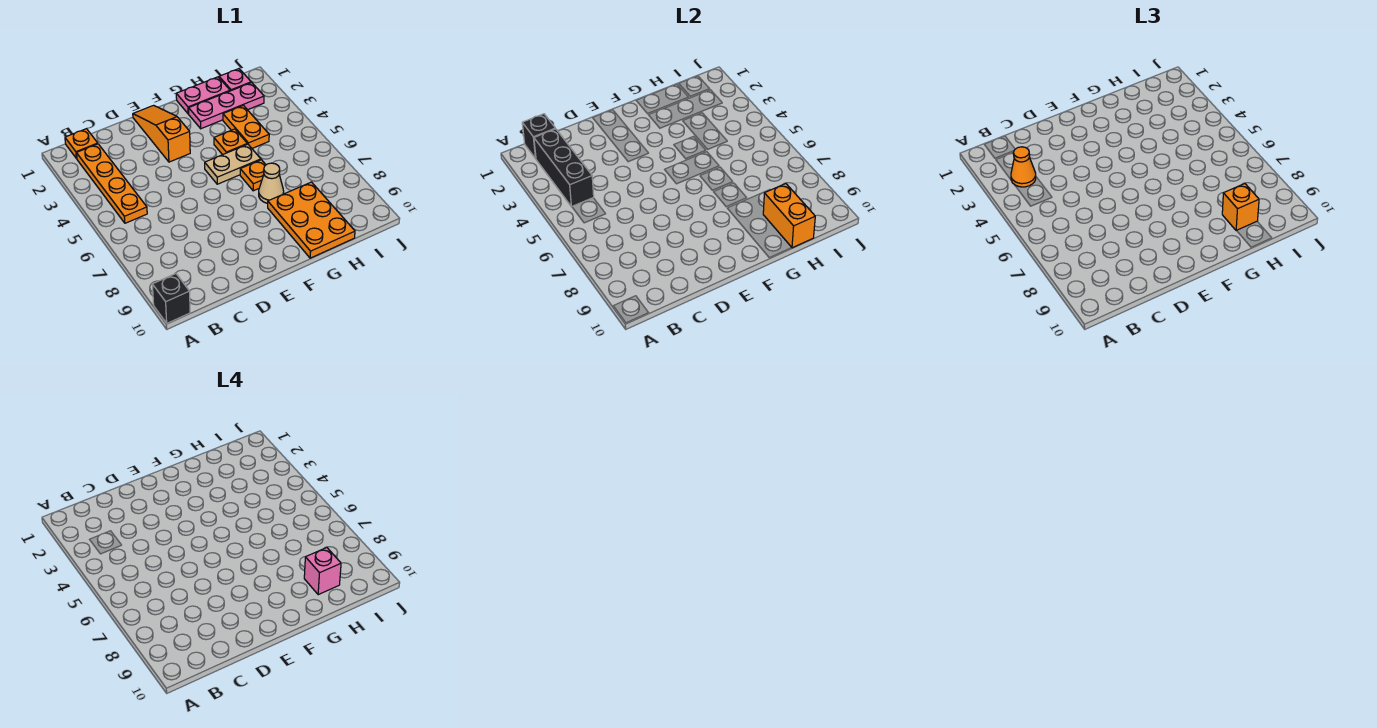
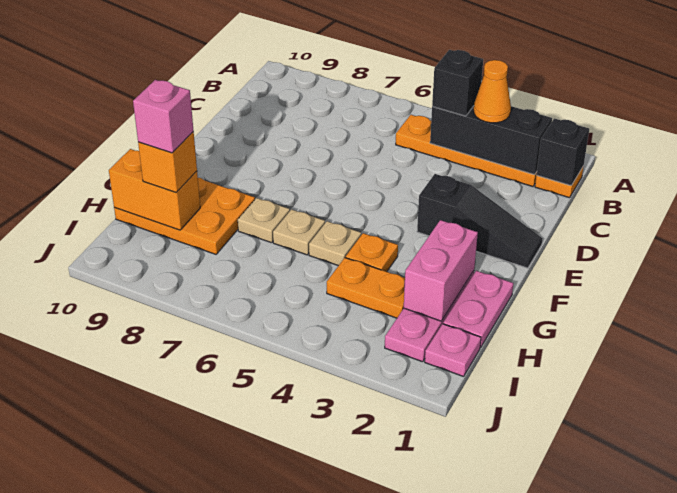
black 1x1 brick [152,274,190,323] -> black 1x1 brick moved to [432,50,483,116]
orange 1x3 slope [133,105,190,162] -> black 1x3 slope [417,174,543,268]
tan 1x2 plate [205,144,261,184] -> tan 1x1 plate [309,221,361,266]
none -> pink 1x2 brick [404,220,478,321]
orange 1x1 plate [240,160,266,191] -> tan 1x1 plate [273,209,325,255]
tan 1x1 cone [259,163,284,203] -> tan 1x1 plate [238,198,290,243]

